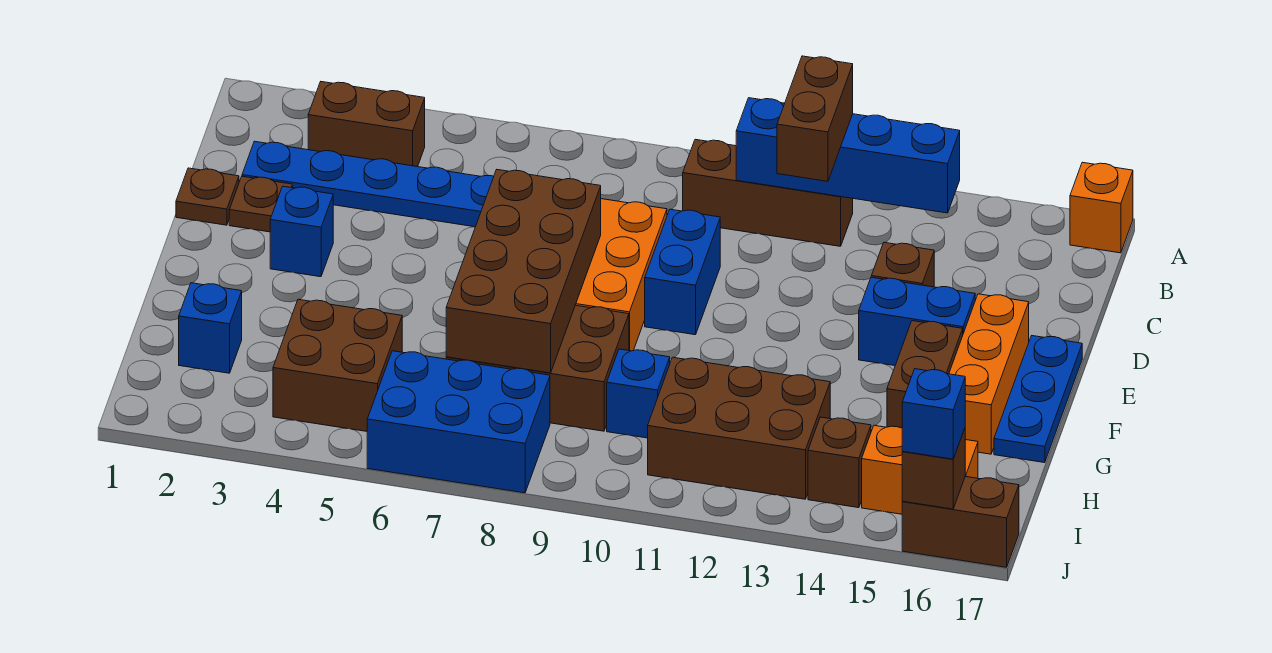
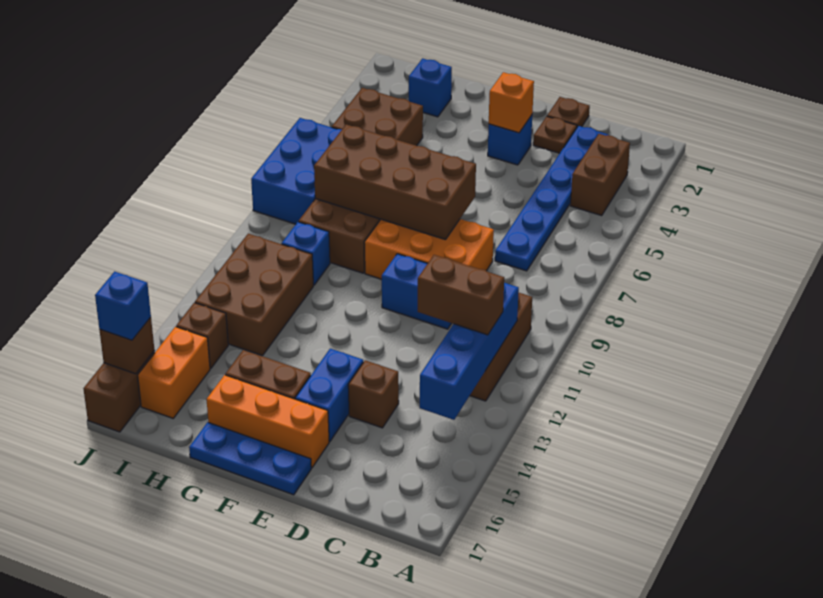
orange 1x1 brick [1070,162,1133,253] -> orange 1x1 brick moved to [489,72,534,133]

